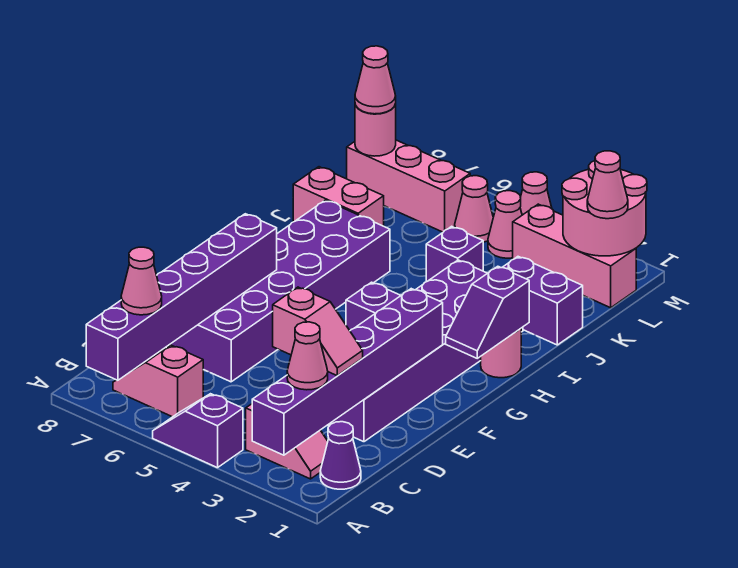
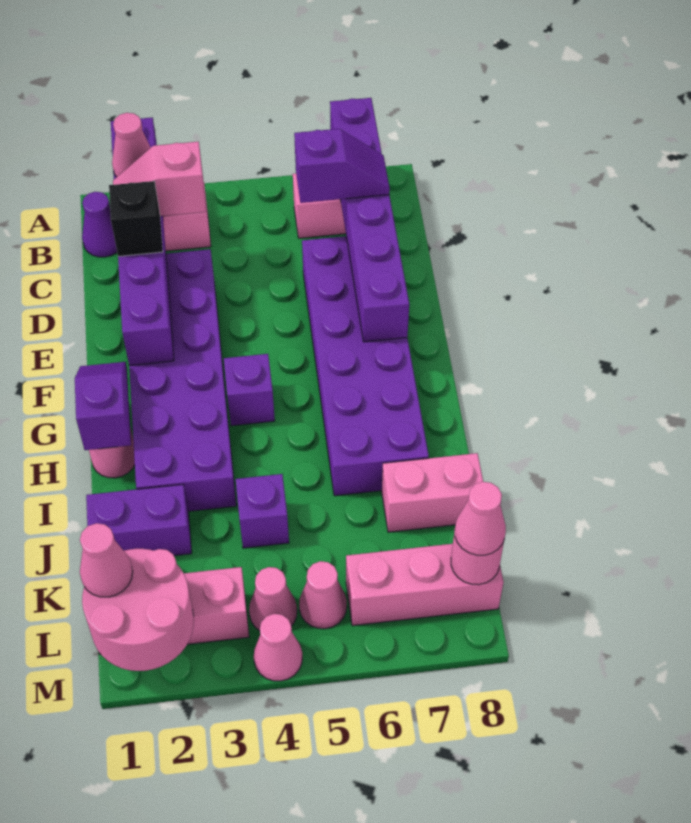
purple 1x2 slope [153,394,243,468] -> purple 1x2 slope moved to [294,129,390,203]
pink 1x1 cone [121,247,162,315] -> none
none -> black 1x1 brick [109,181,163,256]

